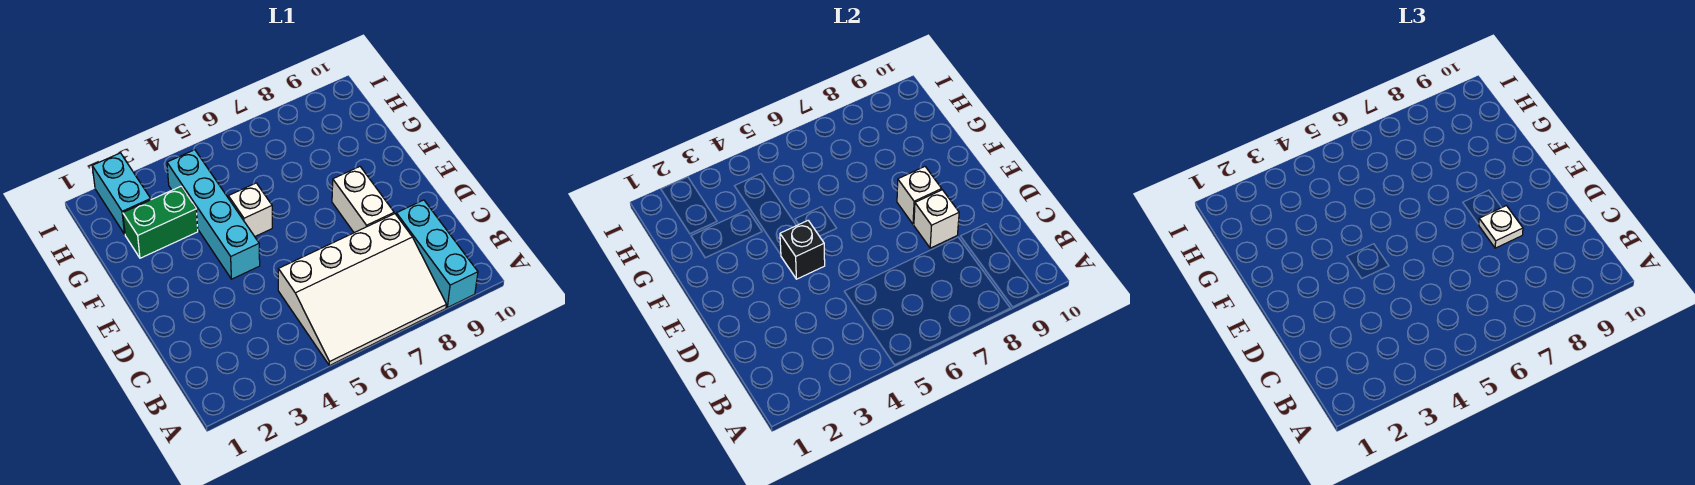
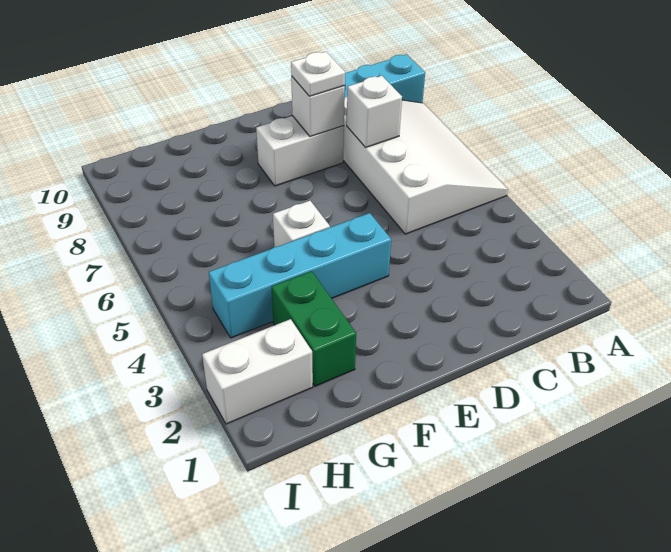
black 1x1 brick [780,221,825,279] -> none
white 1x1 brick [897,167,942,224] -> white 1x1 brick moved to [347,76,402,148]
cyan 1x2 brick [92,153,151,234] -> white 1x2 brick [202,319,313,424]

